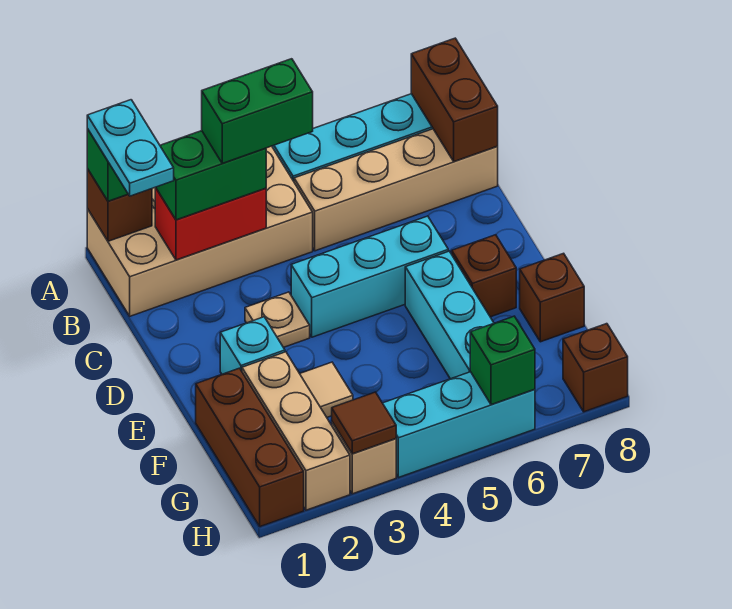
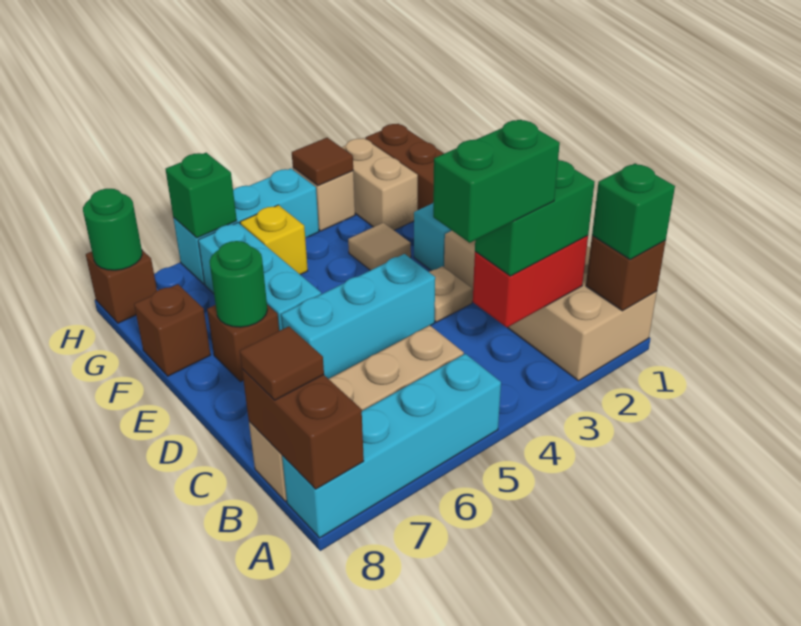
tan 2x4 brick [87,146,313,316] -> tan 2x4 brick turned to [444,231,657,381]
cyan 1x2 plate [87,100,174,196] -> none
none -> brown 1x1 tile [240,326,324,400]
none -> green 1x1 round brick [210,241,268,327]
tan 1x3 brick [242,352,350,510] -> tan 1x2 brick [342,138,418,230]
none -> yellow 1x1 brick [240,205,308,275]
none -> green 1x1 round brick [83,189,142,270]

